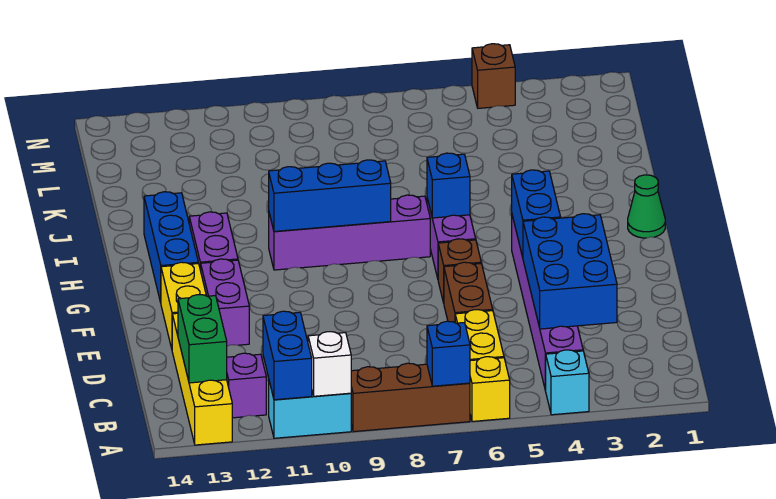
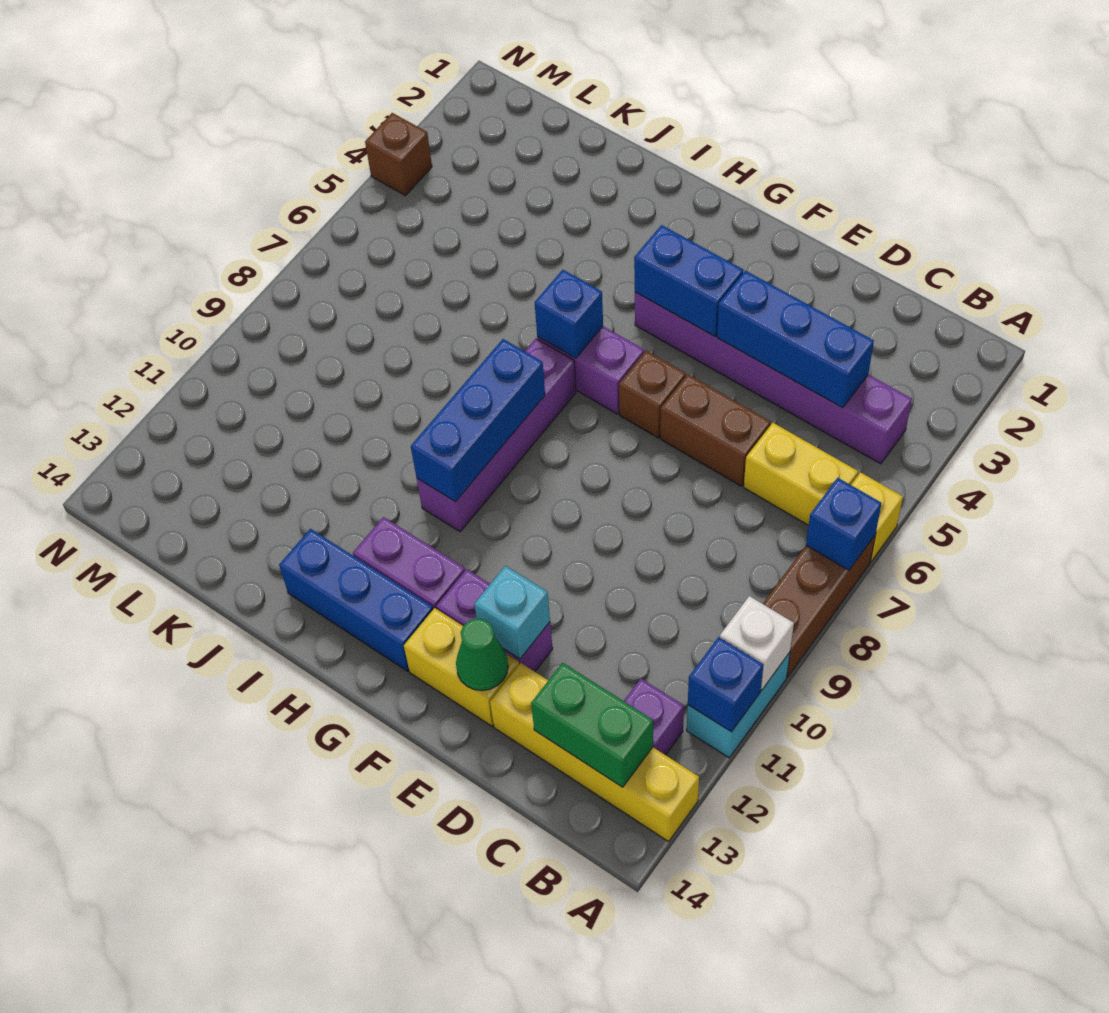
cyan 1x1 brick [546,350,589,415] -> cyan 1x1 brick moved to [474,566,550,659]
blue 1x2 brick [263,311,312,400] -> blue 1x1 brick [688,637,763,732]
blue 2x3 brick [523,214,617,329] -> blue 1x3 brick [717,271,874,408]
green 1x1 cone [628,175,665,238] -> green 1x1 cone moved to [456,619,508,691]

